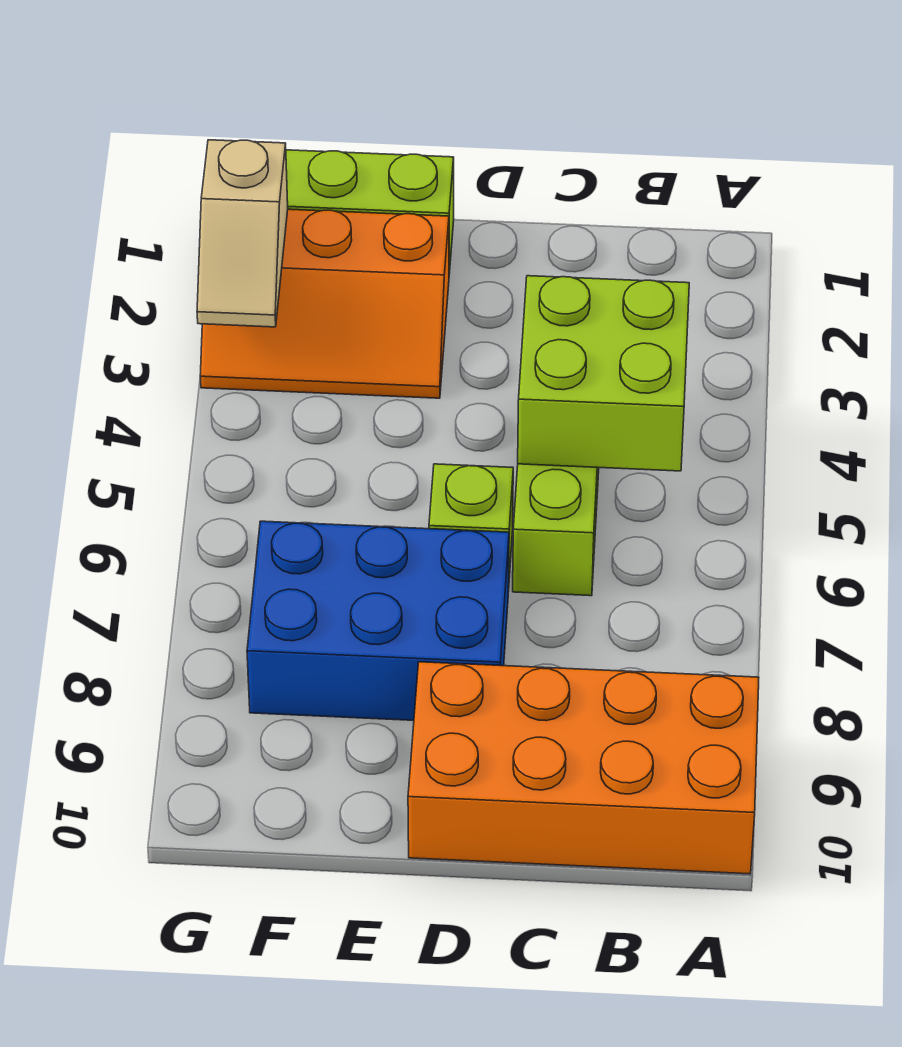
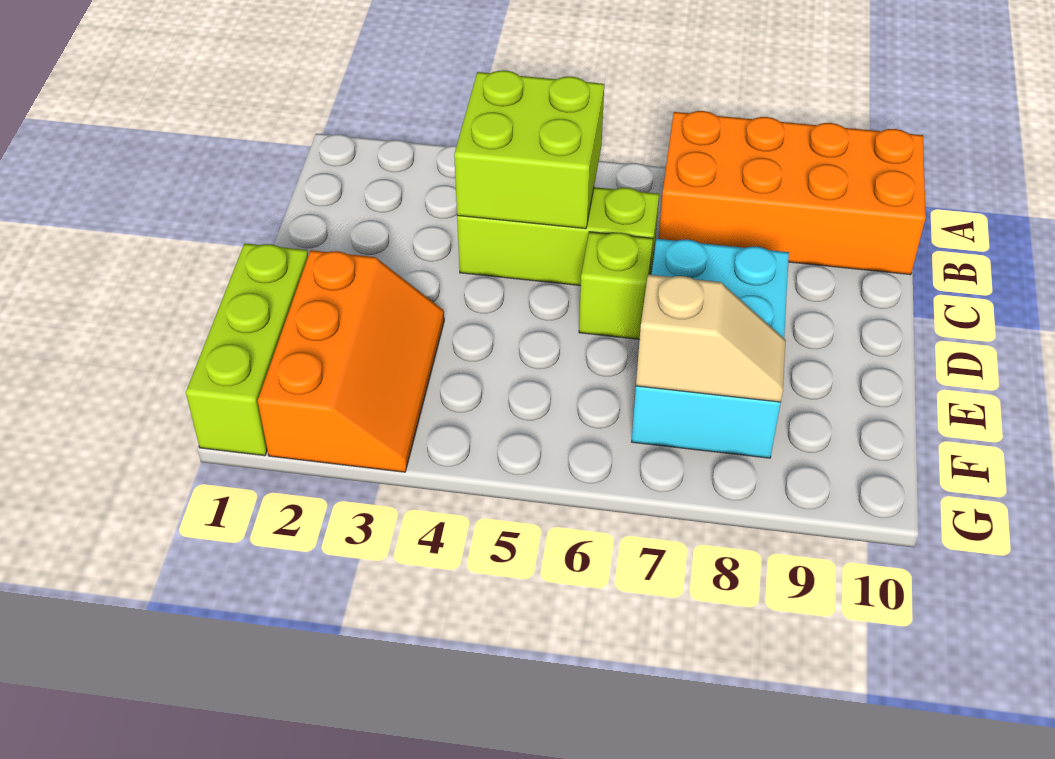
orange 2x4 brick [408,662,759,874] -> orange 2x4 brick turned to [659,111,926,275]
blue 2x3 brick [247,521,509,720] -> cyan 2x3 brick [632,239,789,458]
tan 1x2 slope [197,140,288,327] -> tan 1x2 slope moved to [636,275,786,402]

